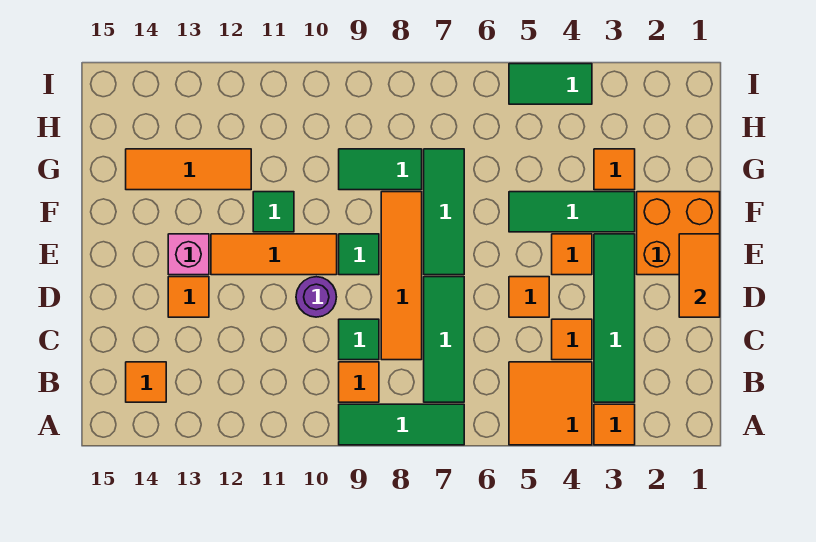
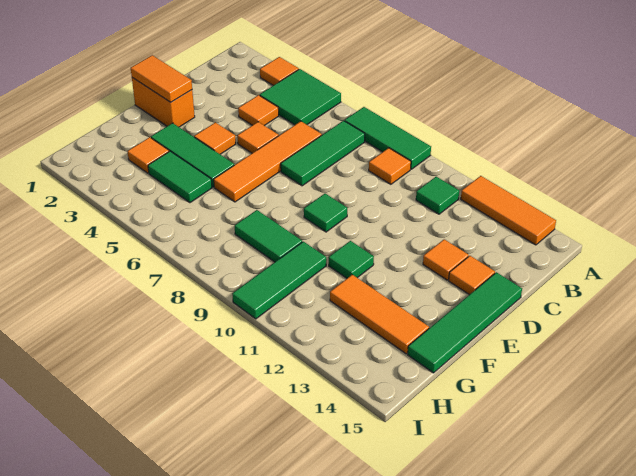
orange 2x2 tile [509,362,592,445] -> green 2x2 tile [260,69,341,125]
green 1x4 tile [594,234,635,402] -> green 1x4 tile moved to [408,272,522,373]
orange 1x1 tile [126,362,166,402] -> orange 1x1 tile moved to [449,256,495,295]
orange 1x4 tile [381,192,422,360] -> orange 1x4 tile moved to [214,121,322,202]
green 1x1 tile [339,319,379,360] -> green 1x1 tile moved to [416,177,459,214]
orange 1x2 tile [679,234,720,317] -> orange 1x2 tile turned to [131,55,192,102]
purple 1x1 round brick [296,277,336,317] -> none
orange 2x2 brick [637,192,720,275] -> orange 1x2 brick [132,78,195,127]
green 1x3 tile [424,149,464,275] -> green 1x3 tile moved to [232,242,326,319]
orange 1x3 tile [211,234,337,275] -> orange 1x3 tile moved to [461,176,556,245]
pink 1x1 brick [168,234,209,275] -> none
green 1x2 tile [509,64,592,104] -> green 1x2 tile moved to [148,151,212,203]

